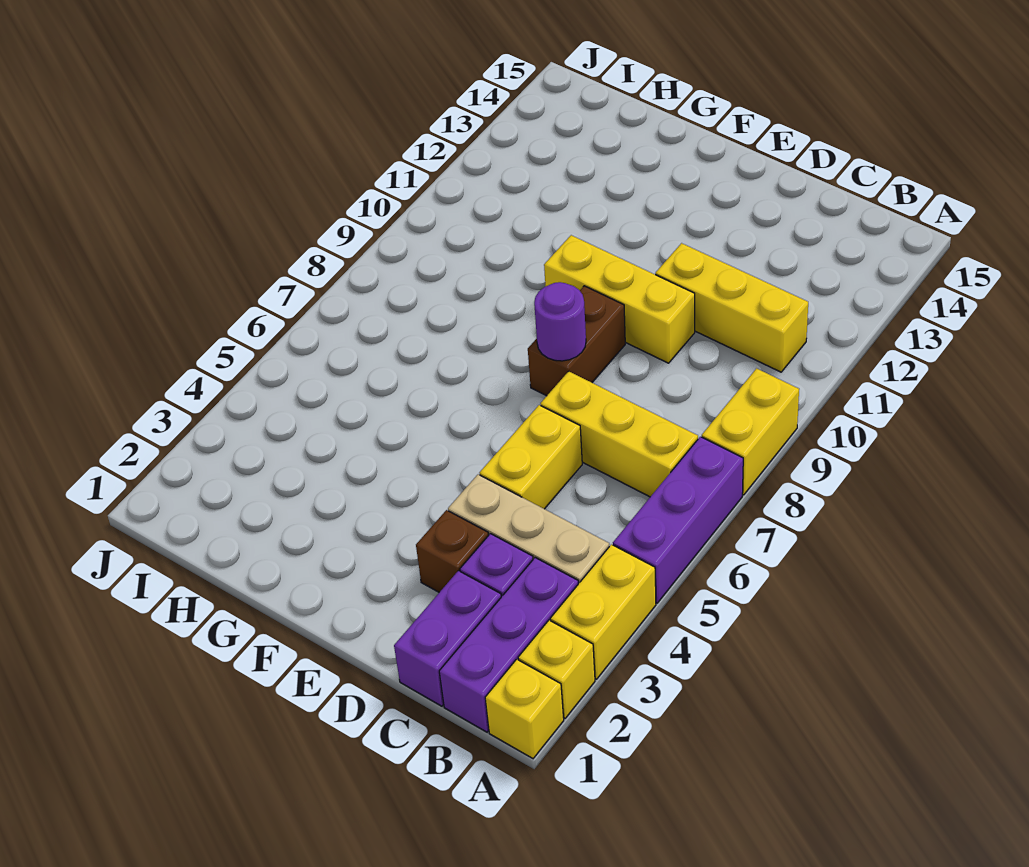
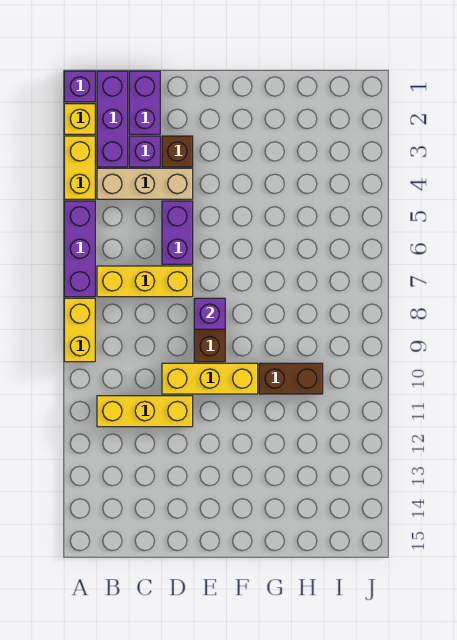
yellow 1x1 brick [485,659,564,759] -> purple 1x1 brick [64,71,95,102]
yellow 1x2 brick [480,405,582,509] -> purple 1x2 brick [162,201,193,264]
purple 1x1 round brick [534,282,586,361] -> purple 1x1 brick [194,298,225,329]
none -> brown 1x2 brick [259,363,323,394]

